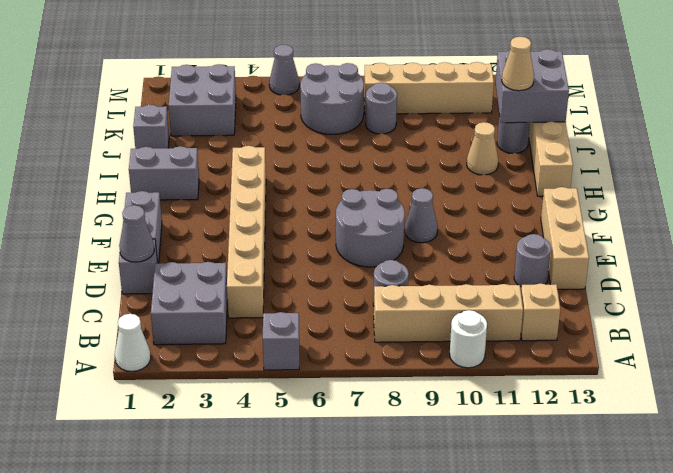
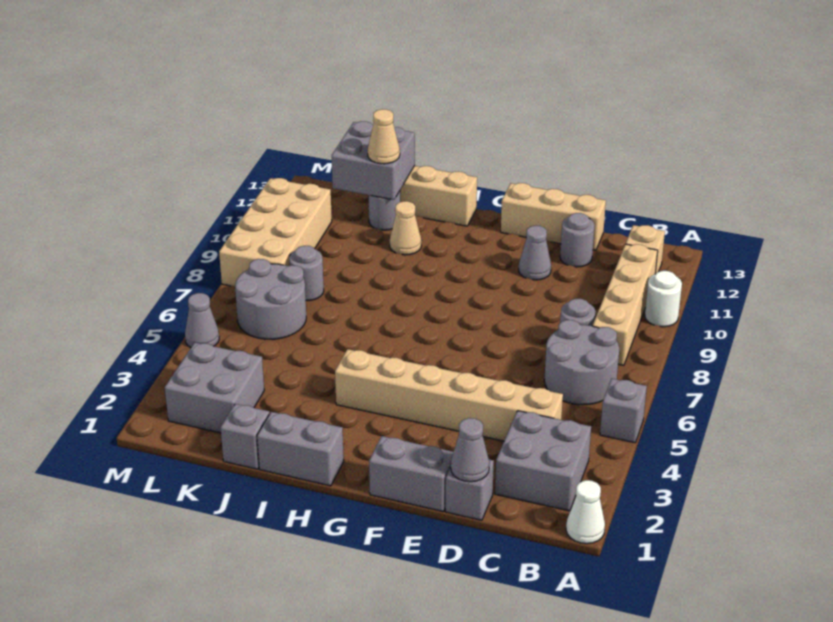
grey 2x2 round brick [336,189,405,267] -> grey 2x2 round brick moved to [544,320,619,405]
grey 1x1 cone [405,188,438,243] -> grey 1x1 cone moved to [519,226,551,280]
grey 1x2 brick [129,146,199,200] -> grey 1x2 brick turned to [257,412,344,486]
tan 1x4 brick [364,62,494,114] -> tan 2x4 brick [219,178,332,287]

